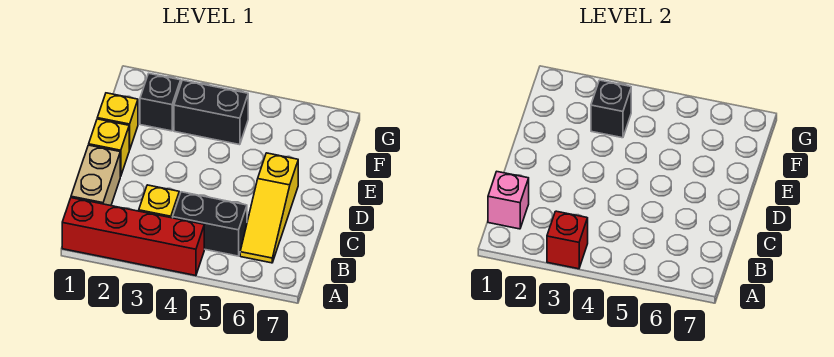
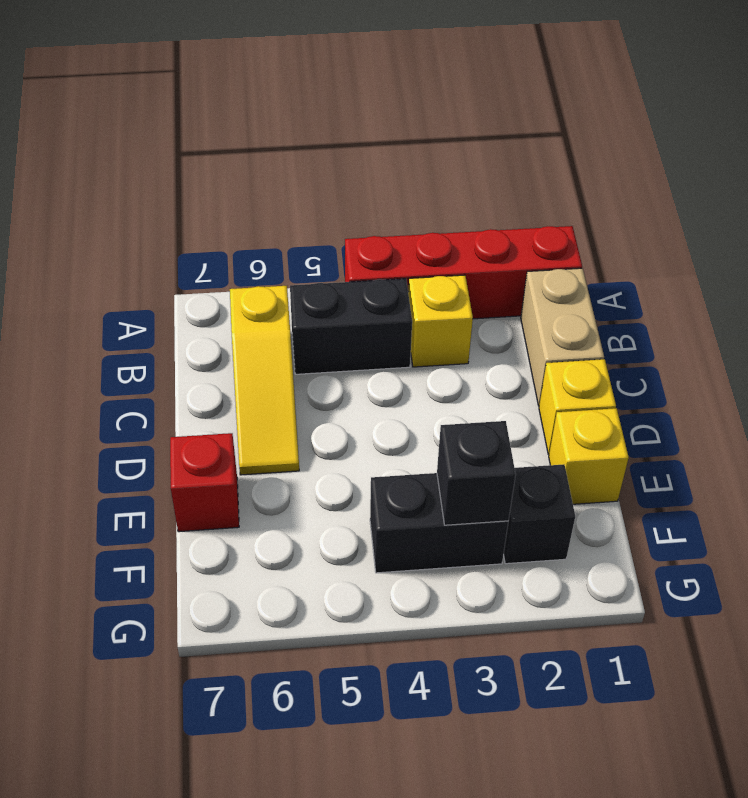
red 1x1 brick [547,211,588,269] -> red 1x1 brick moved to [170,433,239,532]
pink 1x1 brick [488,172,529,229] -> none
yellow 1x3 slope [240,153,298,263] -> yellow 1x3 slope turned to [230,286,299,475]

